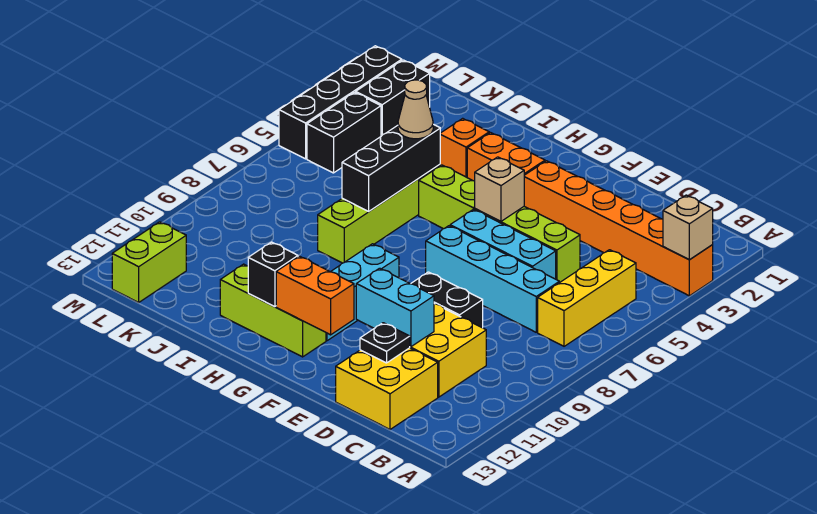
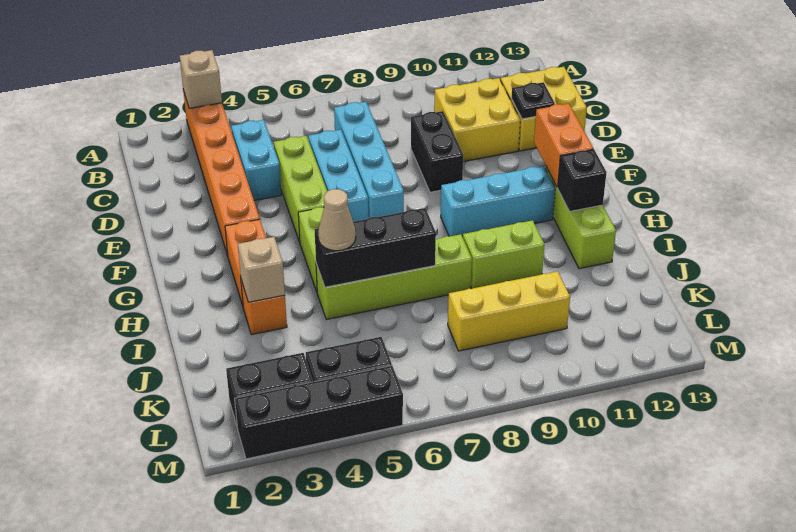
yellow 1x3 brick [538,250,636,346] -> yellow 1x3 brick moved to [448,271,570,351]
cyan 1x2 brick [356,268,434,347] -> cyan 1x2 brick moved to [231,120,281,201]
tan 1x1 brick [475,157,524,221] -> tan 1x1 brick moved to [238,237,285,302]
lime 1x2 brick [112,222,186,302] -> lime 1x2 brick moved to [463,220,545,288]

